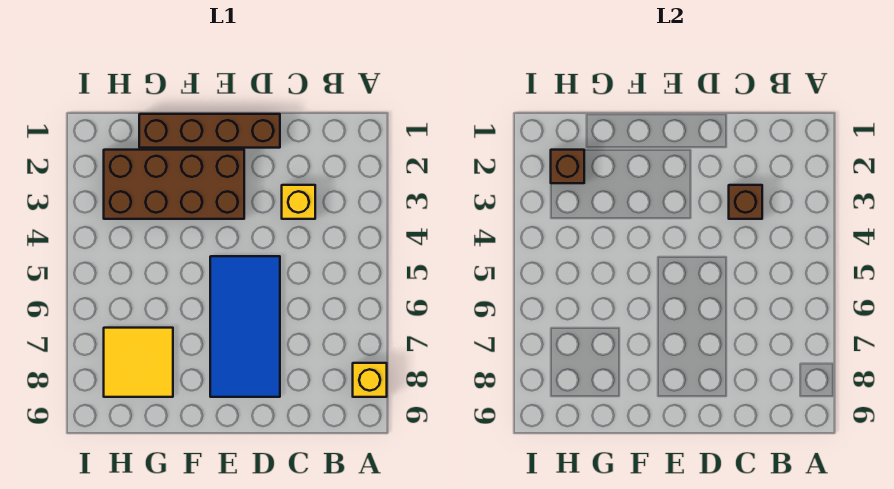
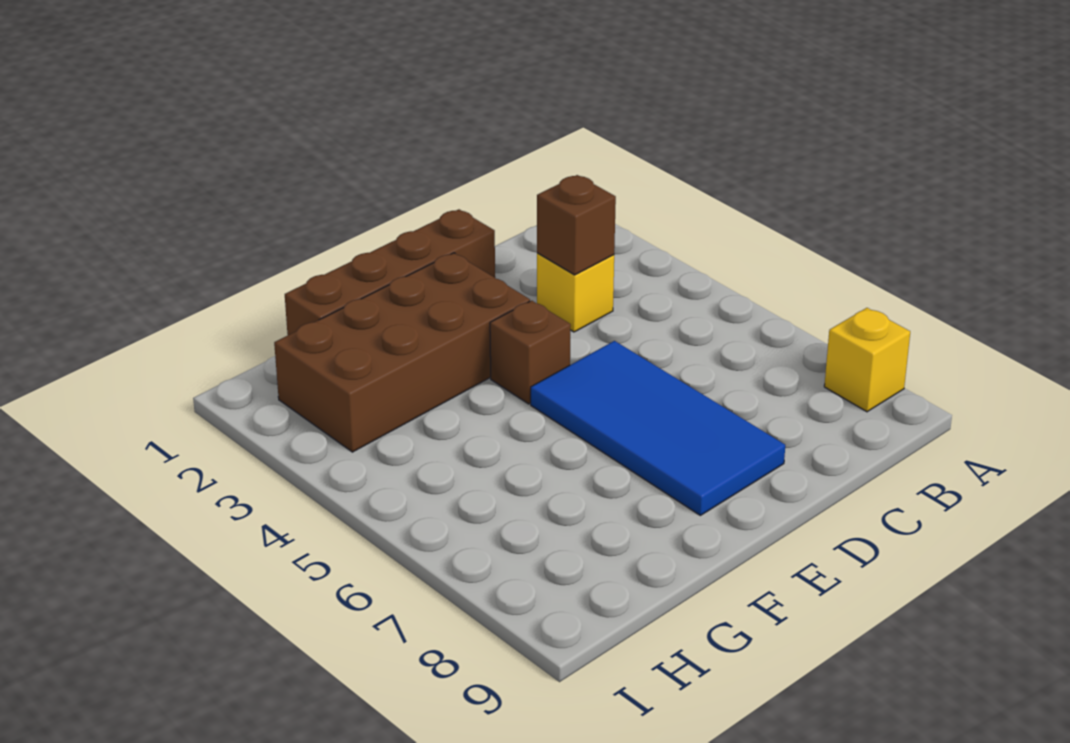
yellow 2x2 tile [104,328,173,397] -> none
brown 1x1 brick [551,150,584,183] -> brown 1x1 brick moved to [490,301,571,404]

